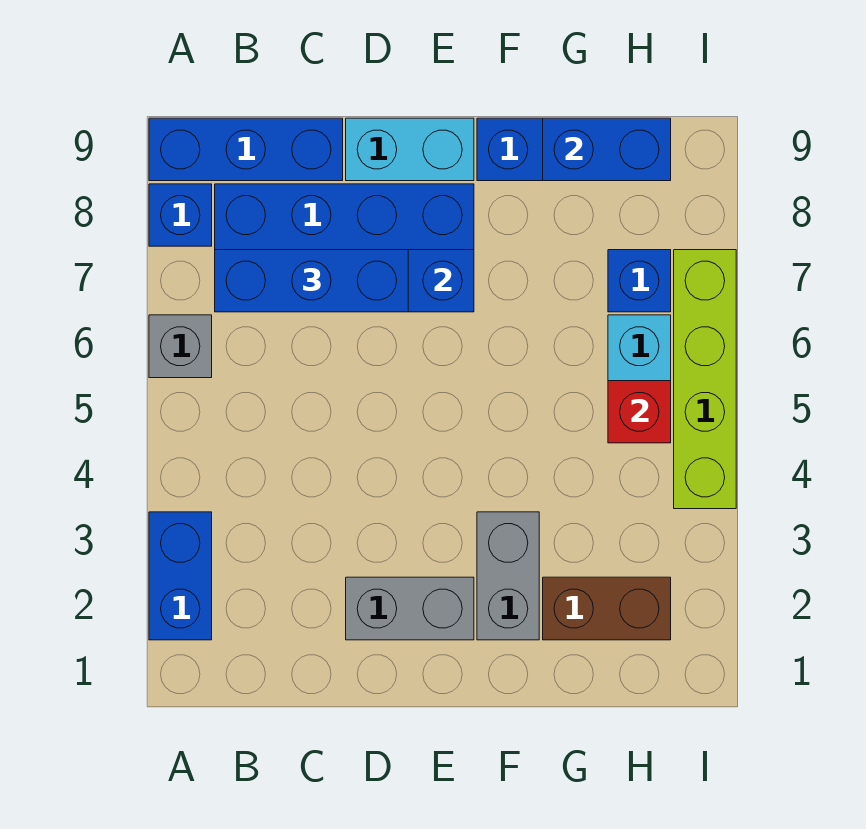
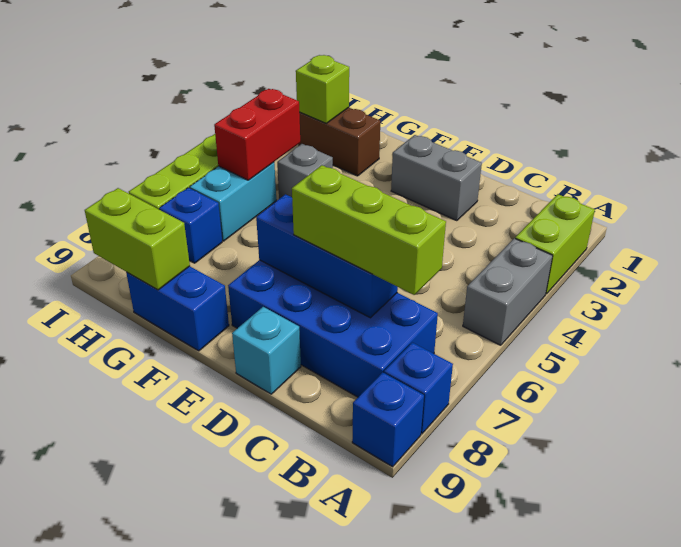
blue 1x2 brick [149,512,212,640] -> lime 1x2 brick [515,194,595,294]
grey 1x1 brick [149,315,212,378] -> grey 1x1 brick moved to [277,144,333,199]
blue 1x3 brick [149,118,343,181] -> blue 1x1 brick [352,372,424,467]
blue 1x3 brick [215,250,408,312] -> lime 1x3 brick [292,165,446,295]
cyan 1x2 brick [346,118,474,181] -> cyan 1x1 brick [232,307,301,394]
grey 1x2 brick [477,512,539,640] -> grey 1x2 brick moved to [463,238,553,345]
blue 1x2 brick [543,118,671,181] -> lime 1x2 brick [85,188,190,290]
none -> lime 1x1 brick [296,55,349,123]
red 1x1 brick [608,381,671,443] -> red 1x2 brick [214,89,300,180]

